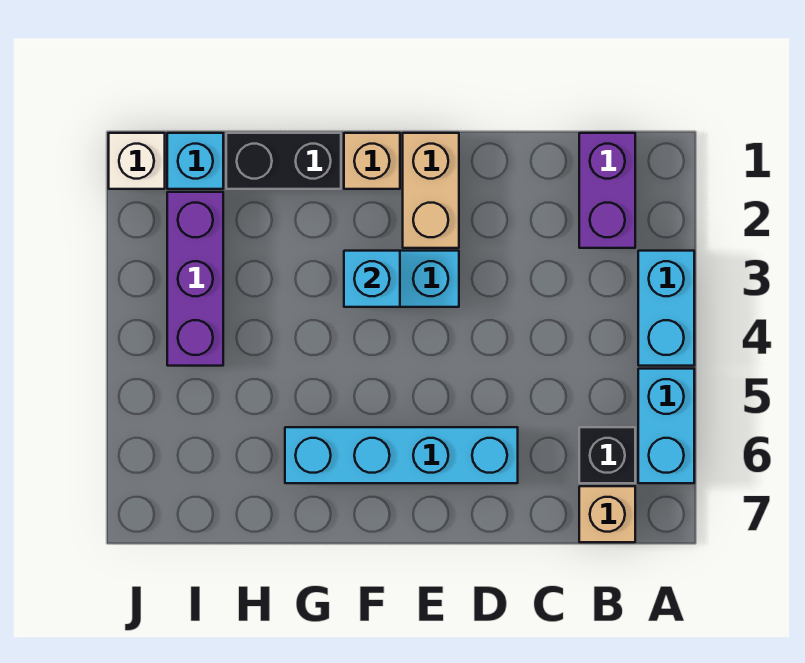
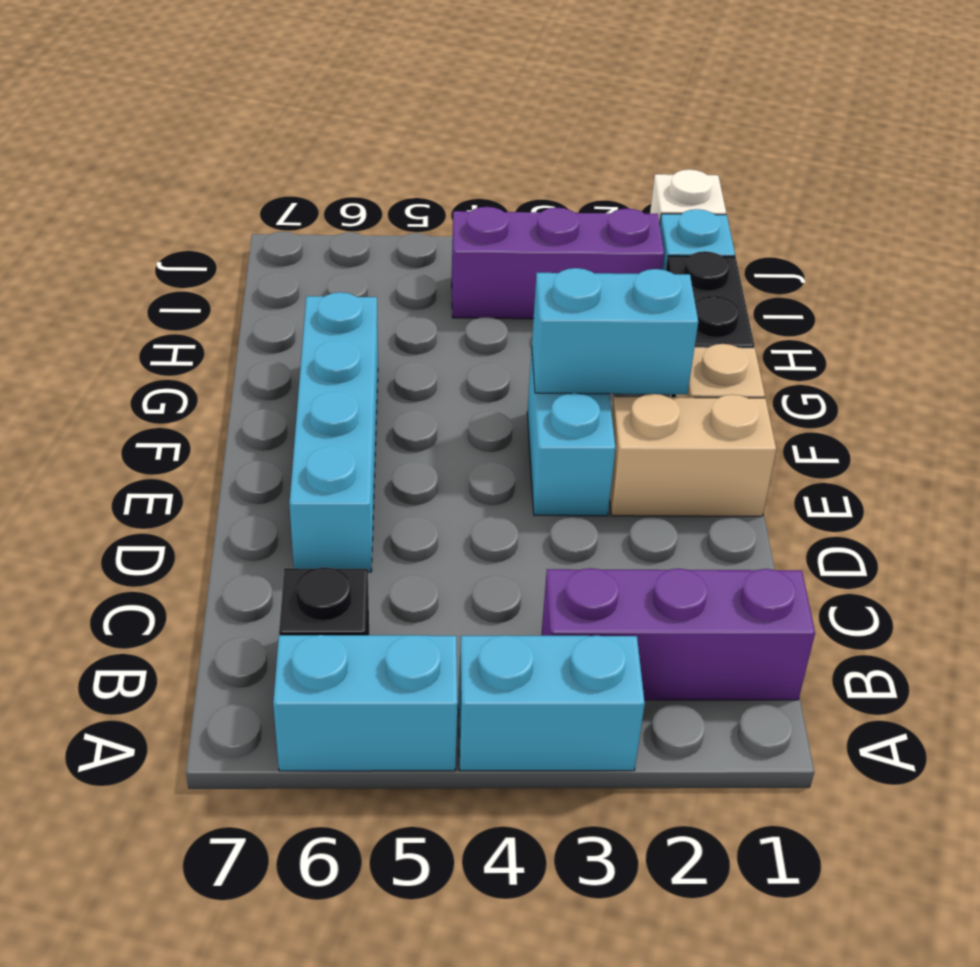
purple 1x2 brick [579,133,635,248] -> purple 1x3 brick [541,568,815,700]
tan 1x1 brick [579,486,635,542] -> none
cyan 1x1 brick [344,251,400,307] -> cyan 1x2 brick [532,268,698,394]

